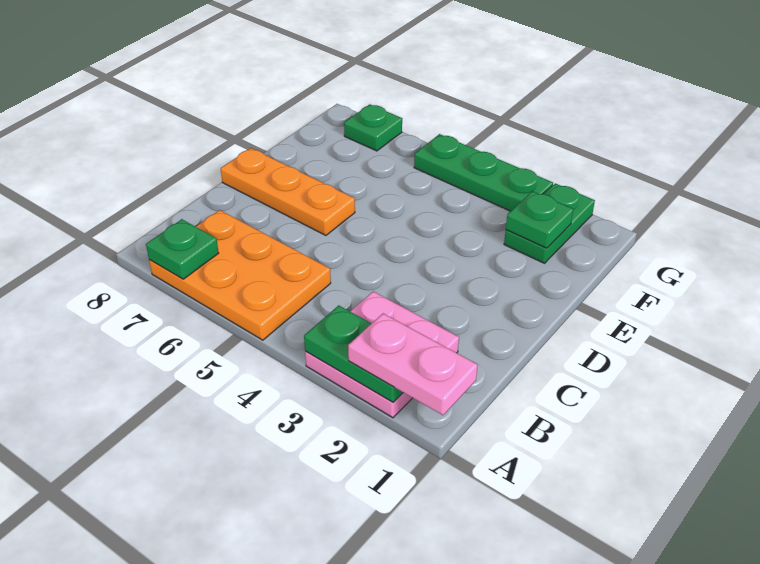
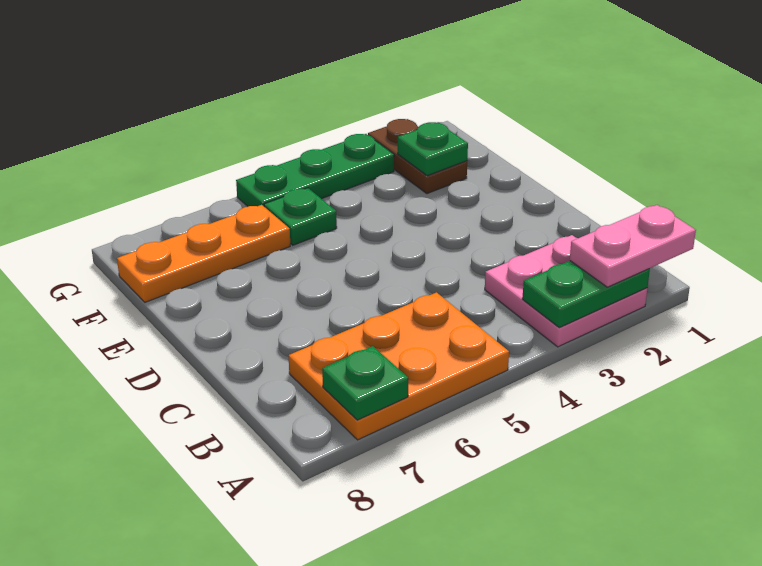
orange 1x3 plate [221,148,355,235] -> orange 1x3 plate moved to [117,205,290,302]
green 1x2 plate [504,183,595,263] -> brown 1x2 plate [368,119,467,194]
green 1x1 plate [344,104,402,151] -> green 1x1 plate moved to [264,188,337,245]

